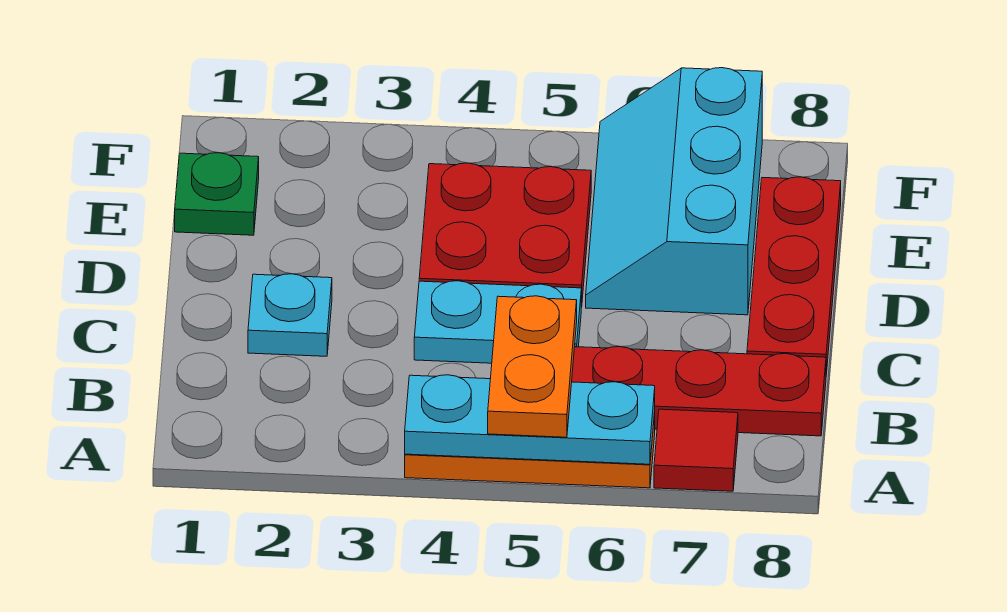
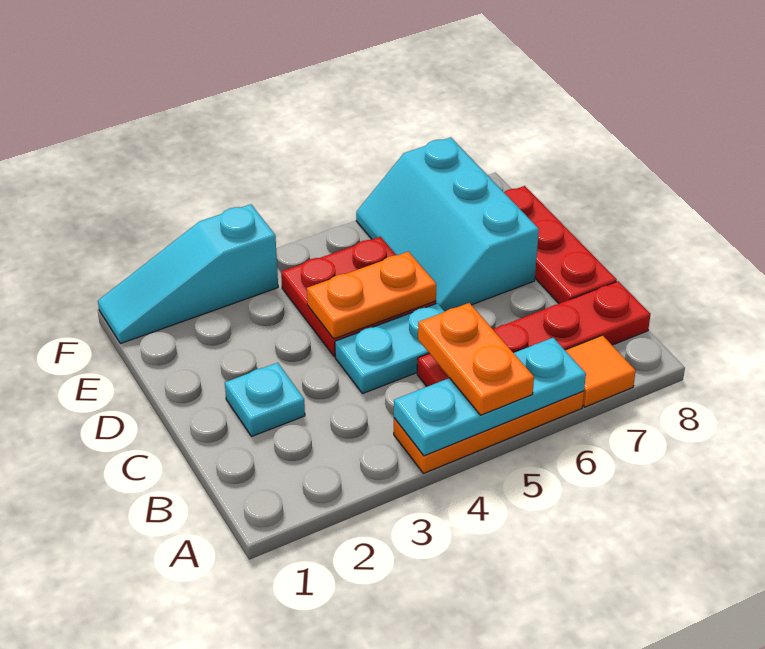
red 1x1 tile [654,409,738,491] -> orange 1x1 tile [565,335,636,407]
none -> orange 1x2 plate [307,252,436,339]
green 1x1 plate [175,153,259,235] -> none
none -> cyan 1x3 slope [98,204,278,344]

